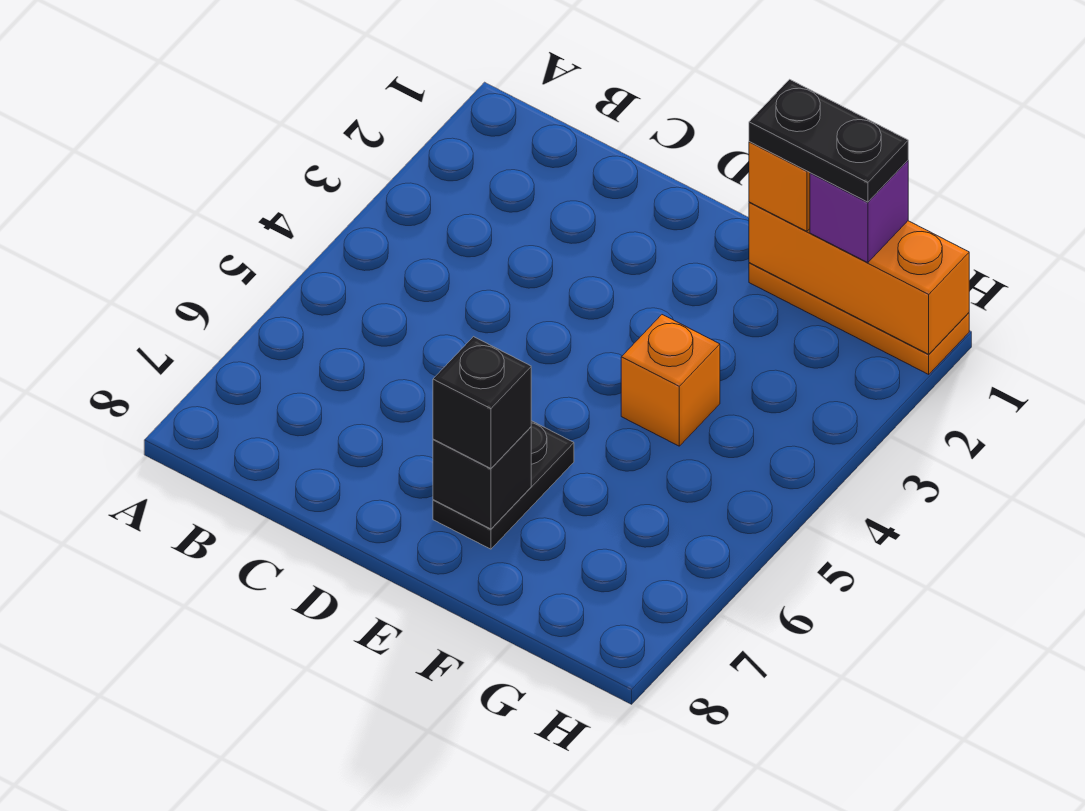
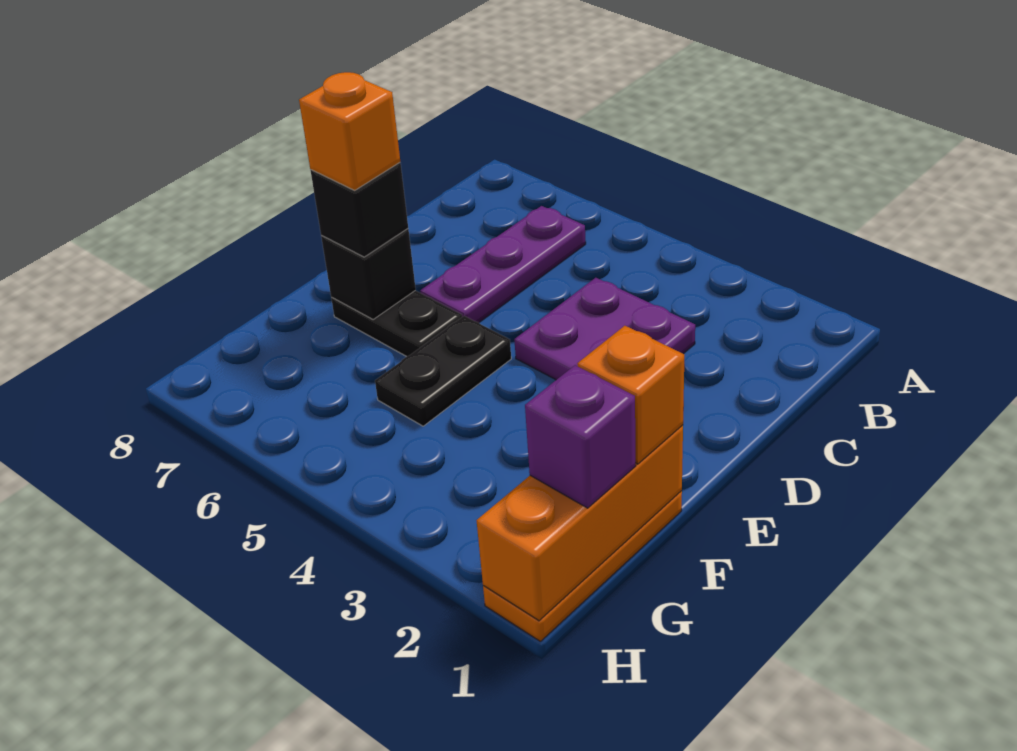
none -> purple 1x3 plate [420,206,586,323]
none -> purple 2x2 plate [514,278,695,380]
black 1x2 plate [749,79,908,202] -> black 1x2 plate moved to [375,316,511,426]
orange 1x1 brick [621,315,720,446] -> orange 1x1 brick moved to [299,72,400,190]

